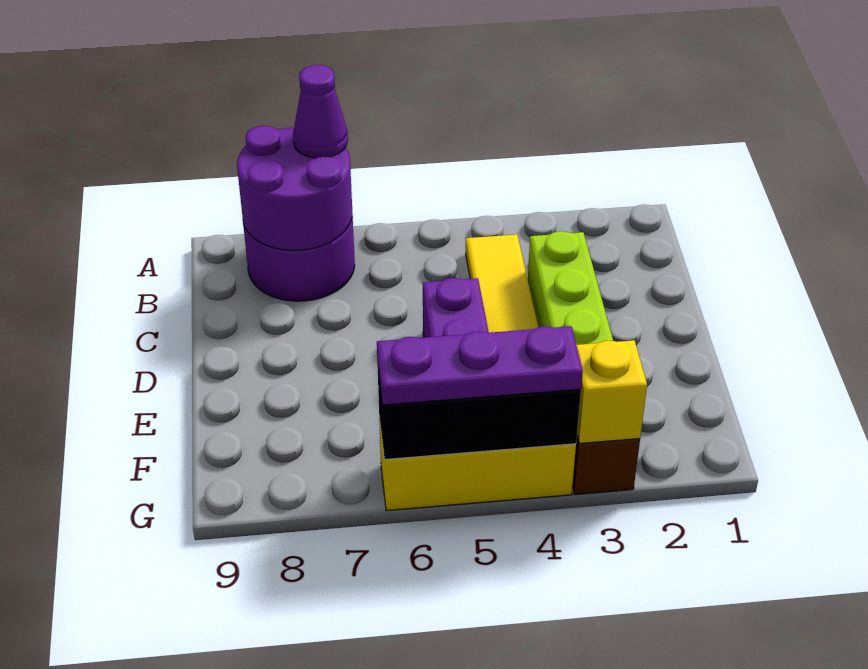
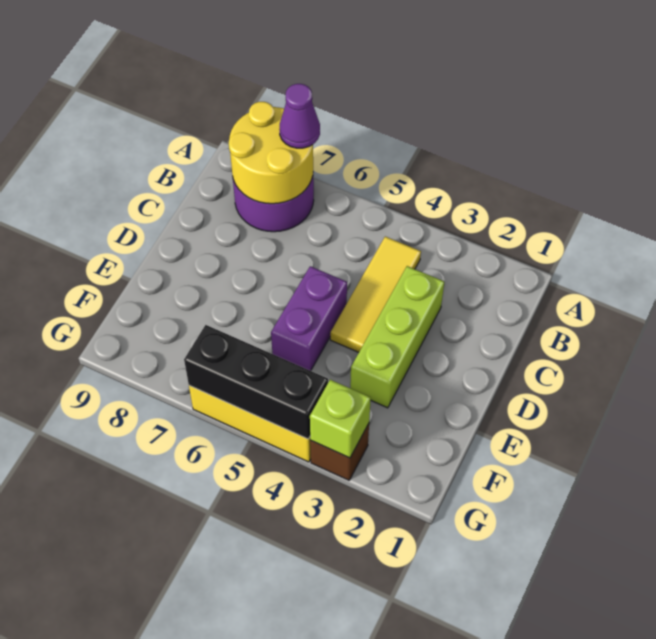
purple 2x2 round brick [237,126,352,250] -> yellow 2x2 round brick [229,102,313,204]
yellow 1x1 brick [576,340,647,443] -> lime 1x1 brick [310,380,371,458]
purple 1x3 plate [377,326,583,405] -> none

